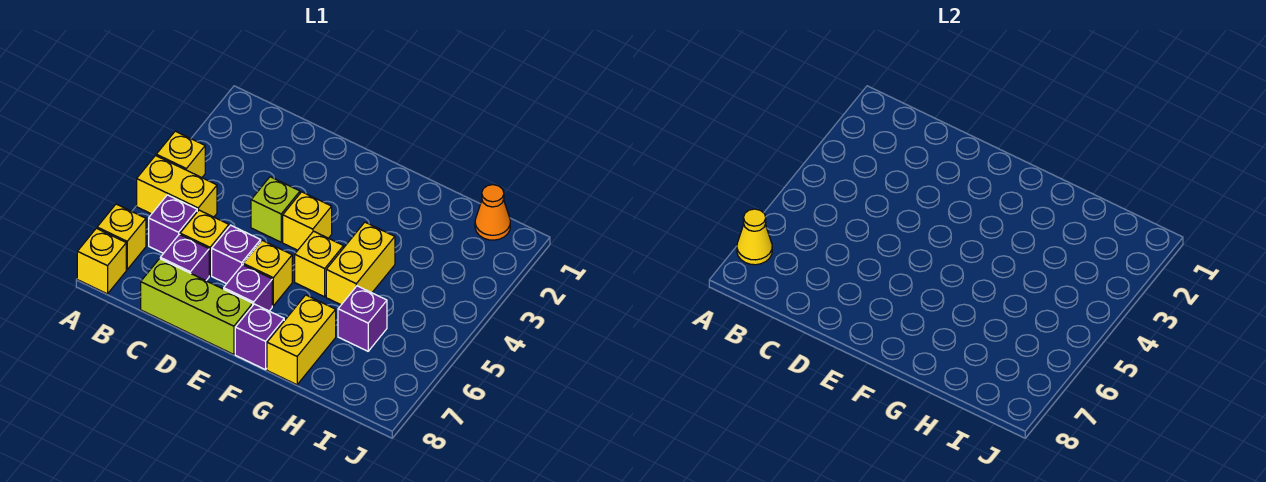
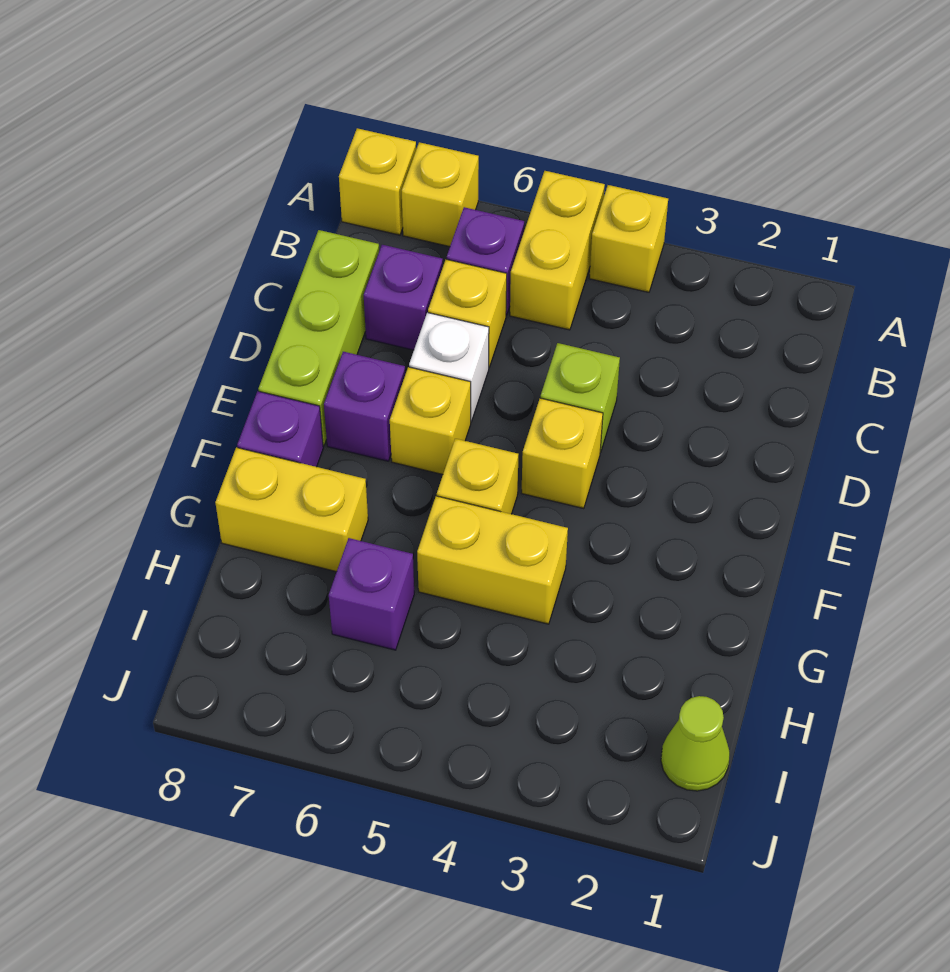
yellow 1x1 cone [737,209,772,265] -> none
purple 1x1 brick [212,225,261,284] -> white 1x1 brick [409,313,489,422]
orange 1x1 cone [475,185,510,240] -> lime 1x1 cone [661,696,730,791]

